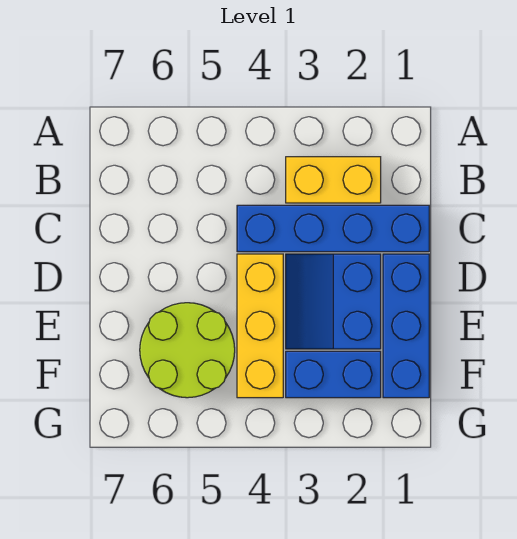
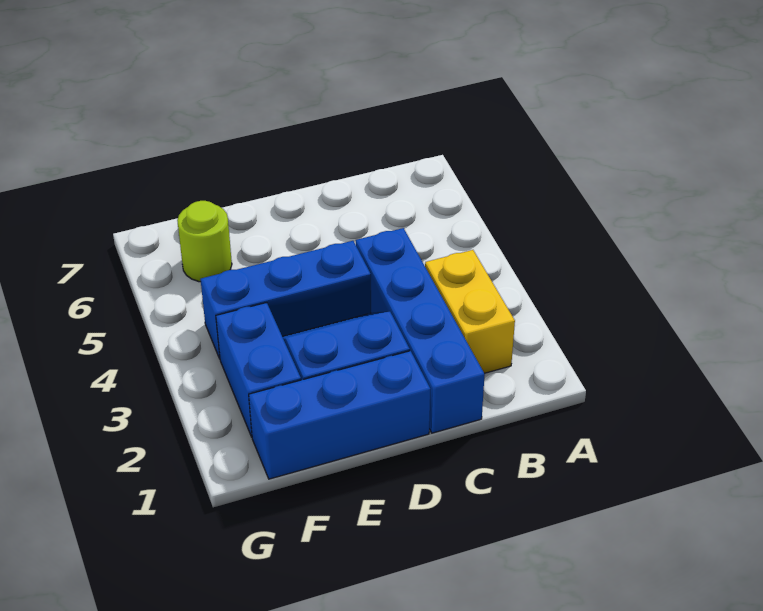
yellow 1x3 brick [237,254,283,398] -> blue 1x3 brick [201,241,371,359]
lime 2x2 round brick [140,303,235,398] -> lime 1x1 round brick [177,201,232,282]

